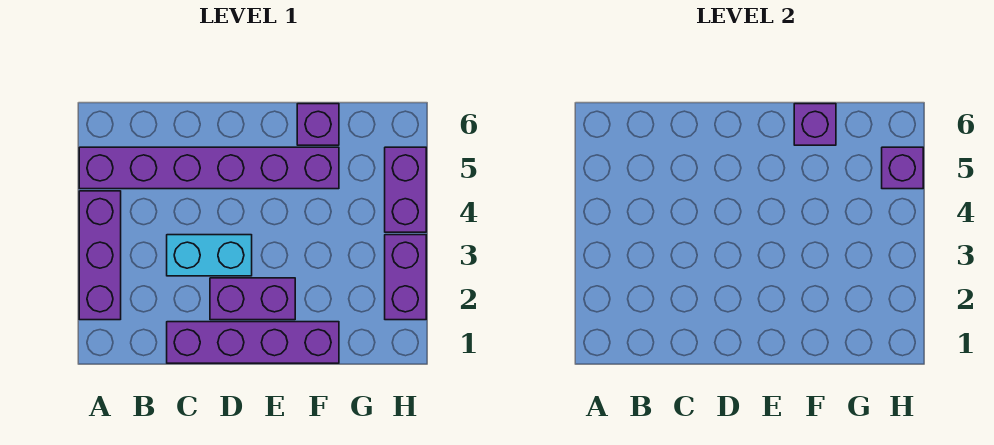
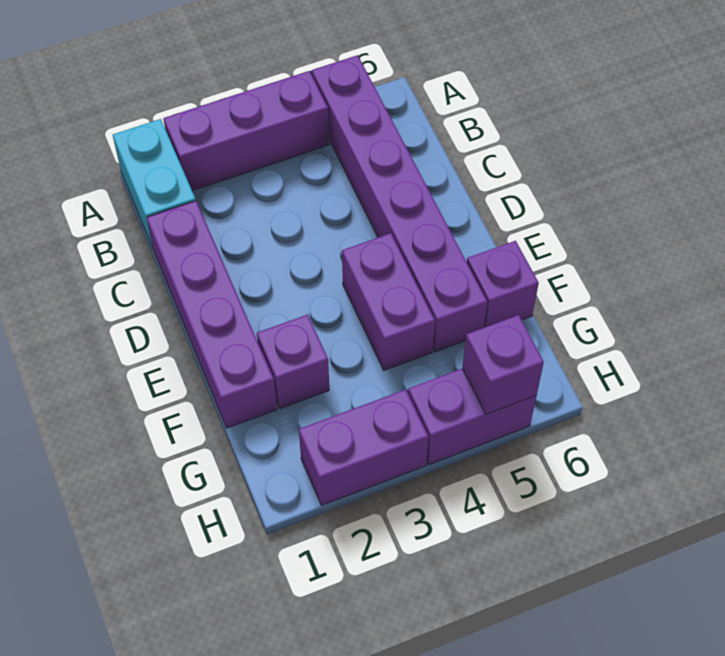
cyan 1x2 brick [167,235,252,276] -> cyan 1x2 brick moved to [113,119,196,250]
purple 1x2 brick [210,278,295,320] -> purple 1x2 brick moved to [342,233,435,370]
purple 1x1 brick [794,104,836,145] -> purple 1x1 brick moved to [257,315,329,409]

